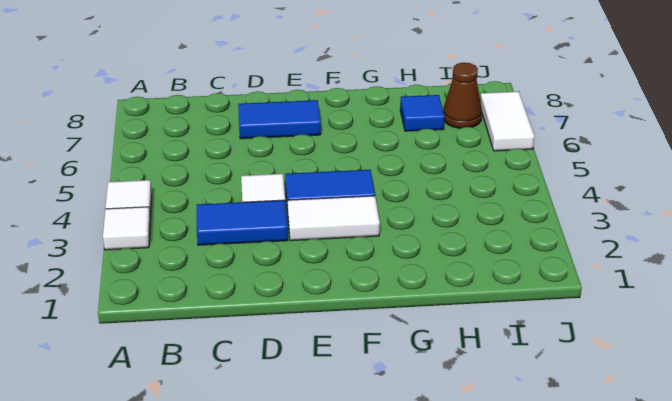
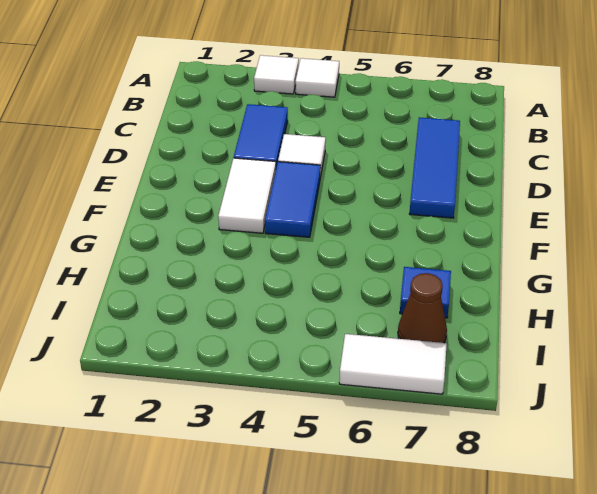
blue 1x2 tile [238,100,321,139] -> blue 1x3 tile [409,118,460,218]

